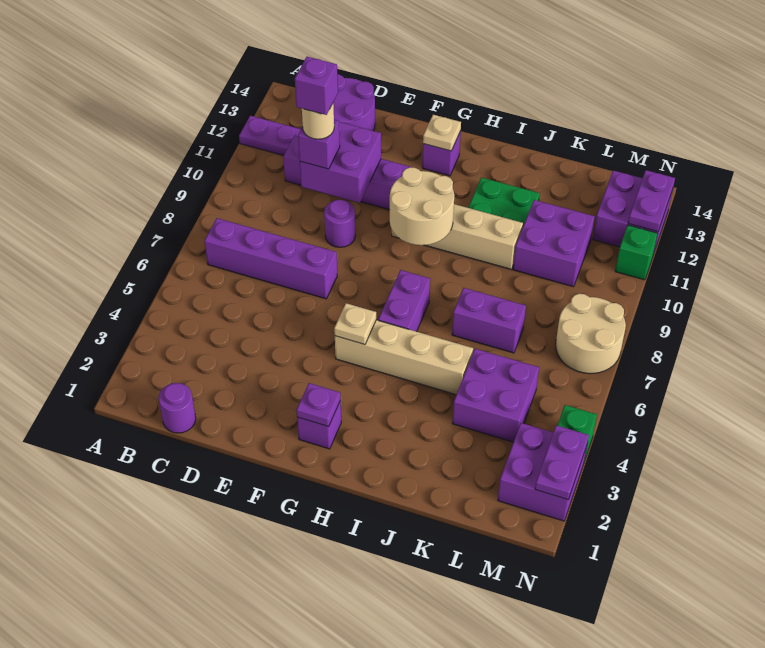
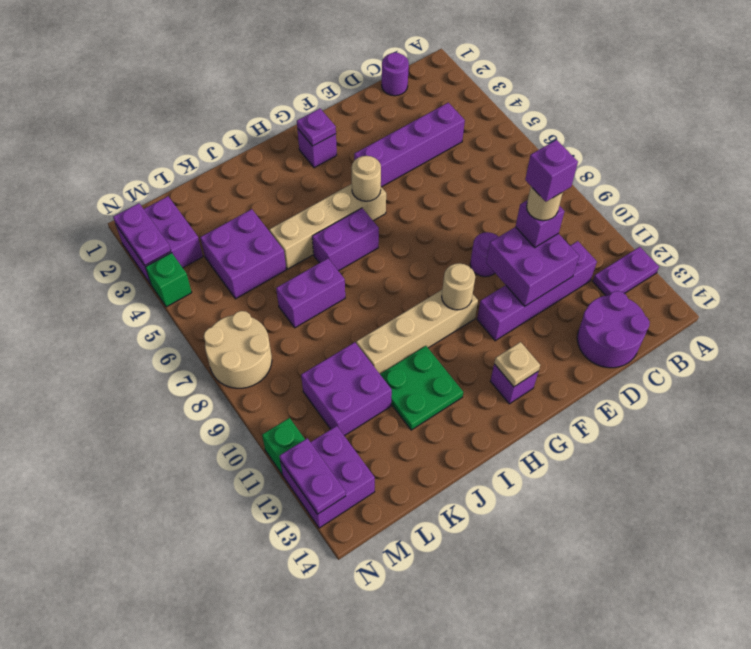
purple 1x4 brick [205,218,337,299] -> purple 1x4 brick moved to [354,103,465,187]
tan 1x1 plate [334,303,376,344] -> tan 1x1 round brick [351,156,381,201]
tan 2x2 round brick [390,167,454,245] -> tan 1x1 round brick [442,263,475,310]
purple 1x2 brick [378,270,430,332] -> purple 1x2 brick turned to [312,208,379,271]

